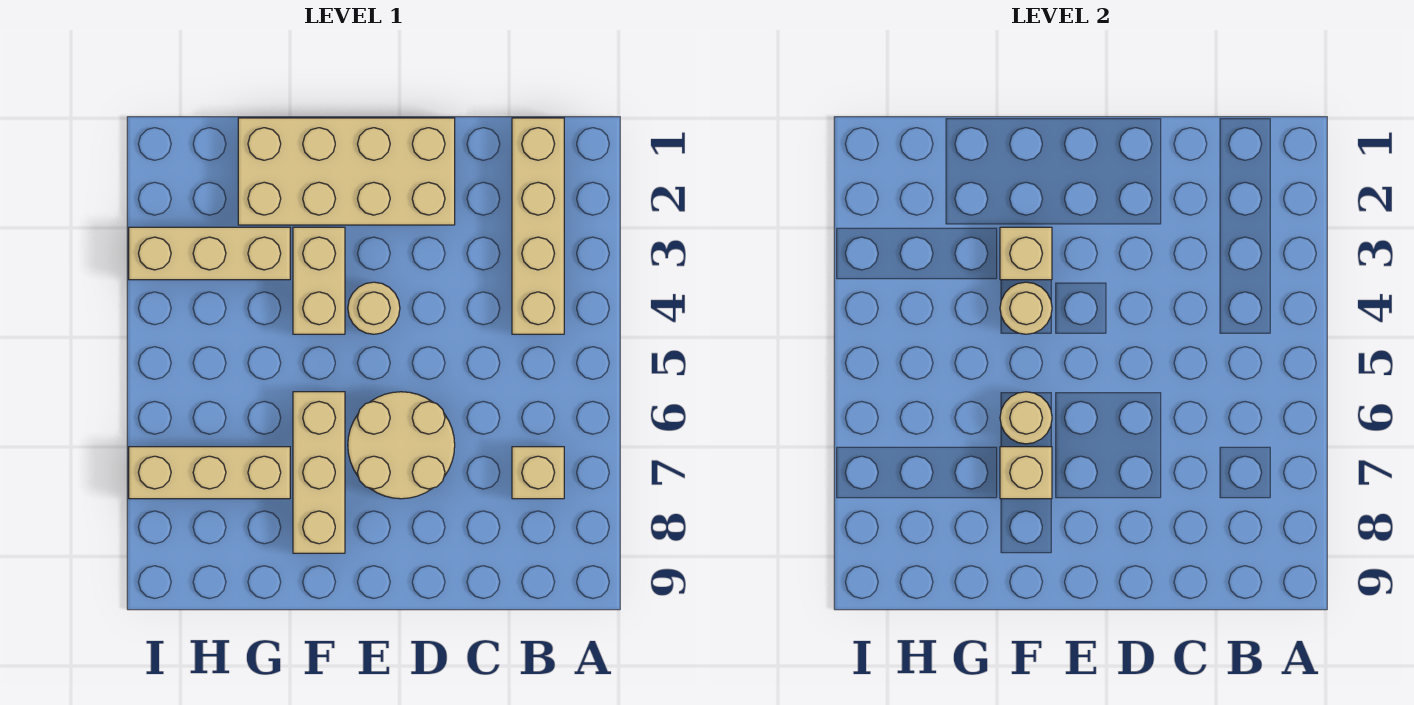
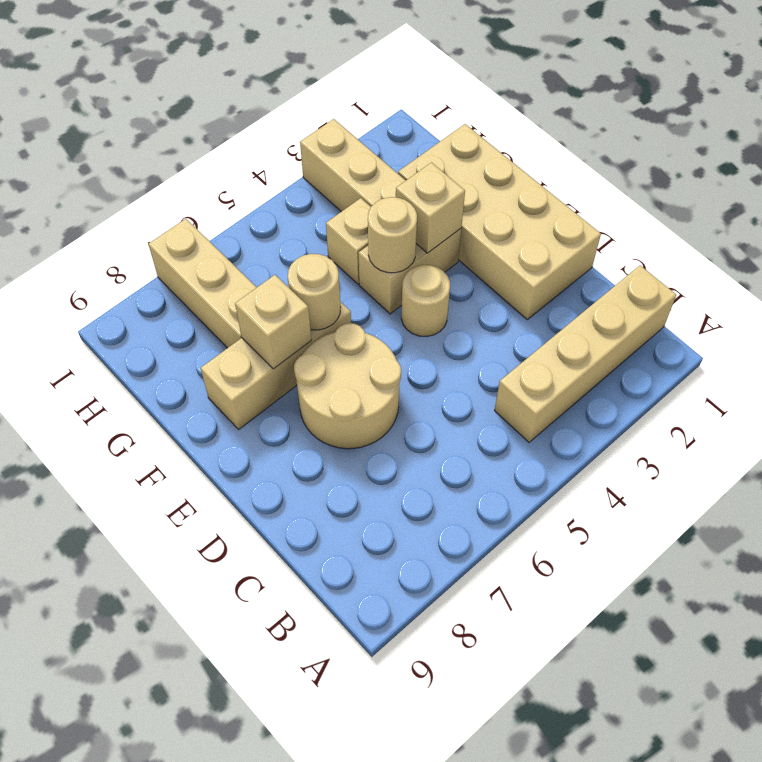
tan 1x1 brick [512,447,564,499] -> tan 1x1 brick moved to [326,198,371,284]

